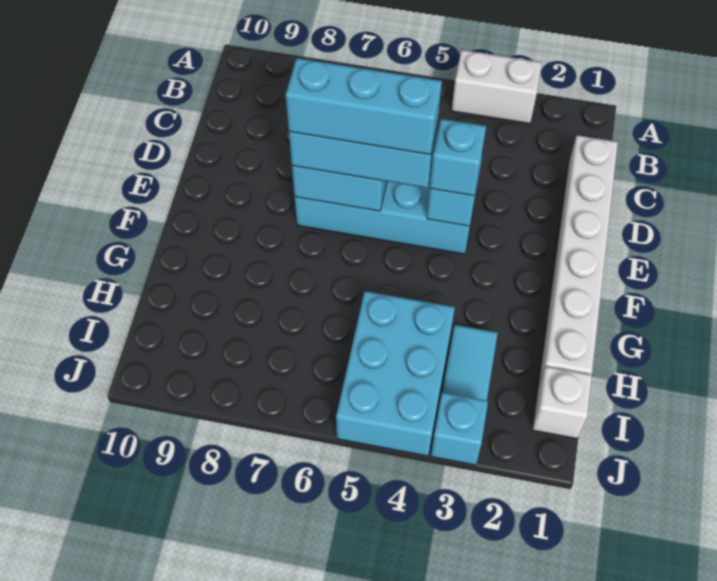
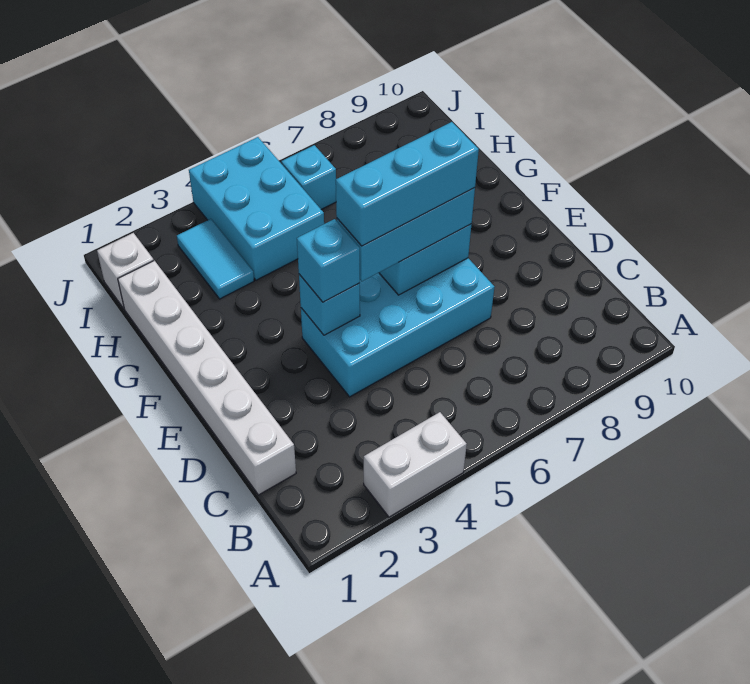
cyan 1x1 brick [431,392,488,465] -> cyan 1x1 brick moved to [281,145,336,209]

